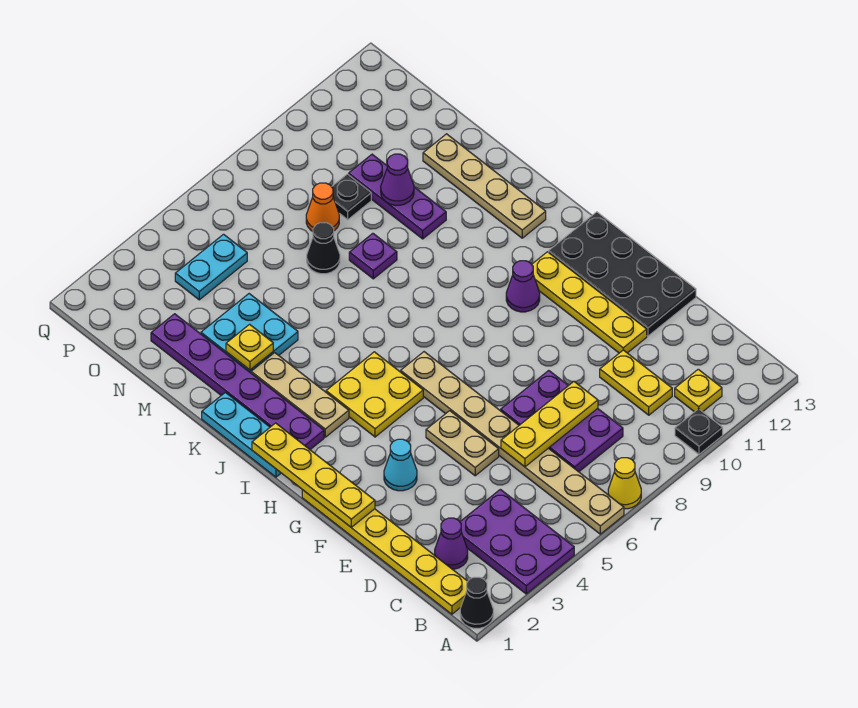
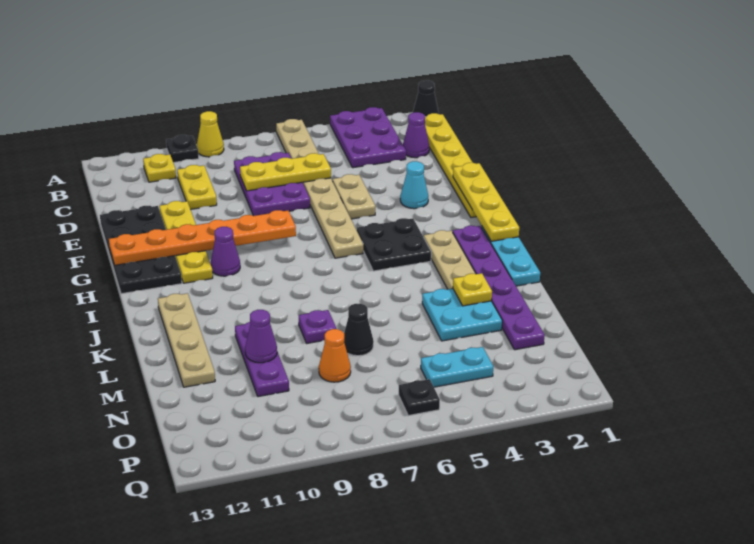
yellow 1x1 cone [608,458,641,509] -> yellow 1x1 cone moved to [197,111,224,157]
none -> orange 1x6 plate [109,210,296,265]
yellow 2x2 plate [326,352,423,437] -> black 2x2 plate [357,218,431,271]
black 1x1 plate [332,174,371,220] -> black 1x1 plate moved to [399,379,440,416]

